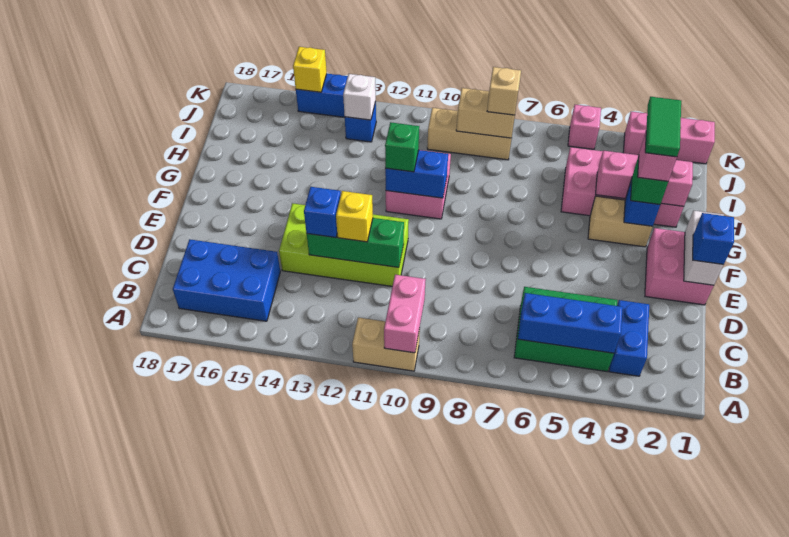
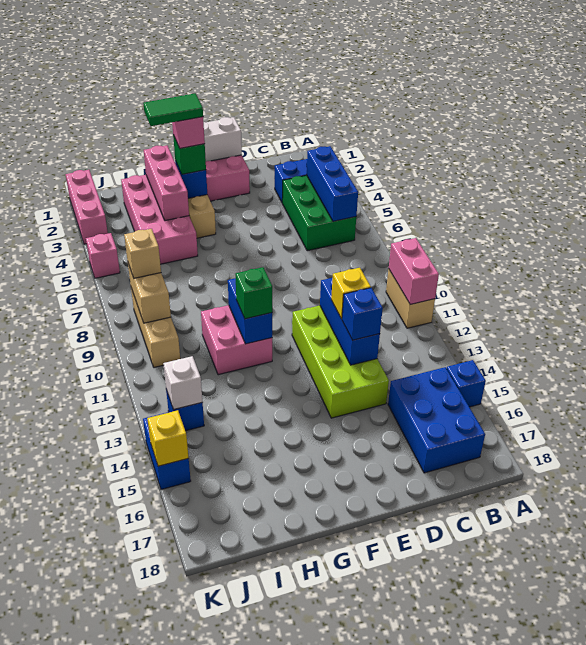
pink 1x2 brick [384,275,426,353] -> pink 1x2 brick turned to [389,238,439,304]
green 1x3 brick [307,218,404,267] -> blue 1x3 brick [320,278,380,365]
blue 1x1 brick [693,213,734,265] -> blue 1x1 brick moved to [447,360,486,407]

